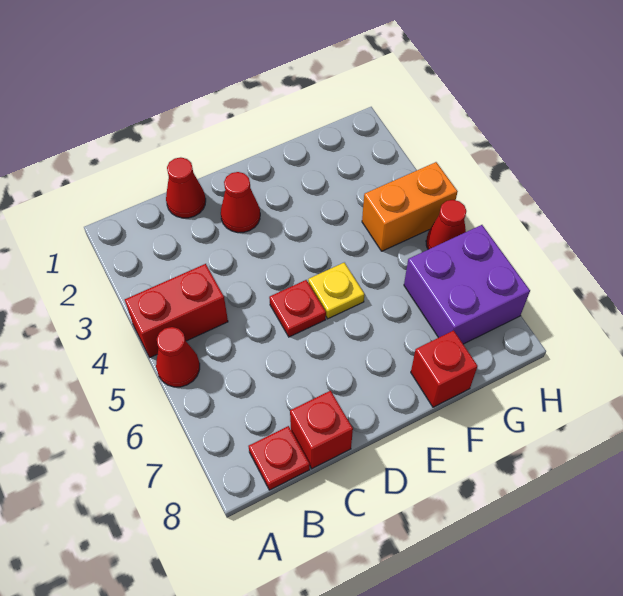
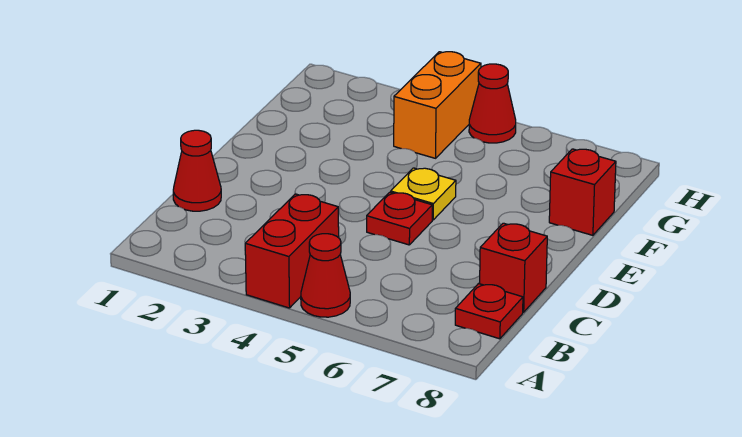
red 1x1 cone [221,172,260,233] -> none
purple 2x2 brick [404,225,530,344] -> none

